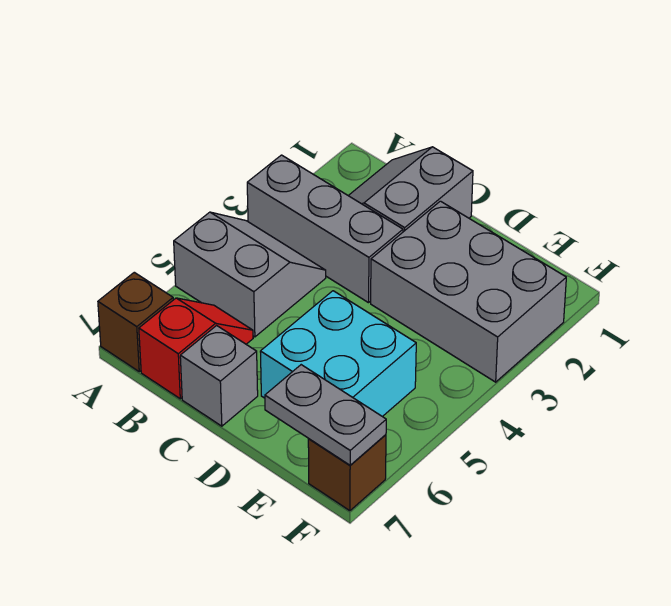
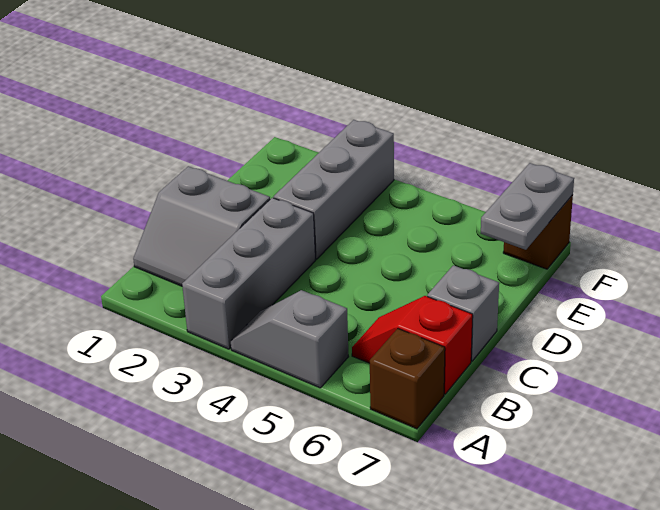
grey 2x2 slope [174,212,326,337] -> grey 1x2 slope [231,290,349,388]
grey 2x3 brick [371,201,566,382] -> grey 1x3 brick [273,120,394,259]
cyan 2x2 brick [260,291,416,417] -> none

